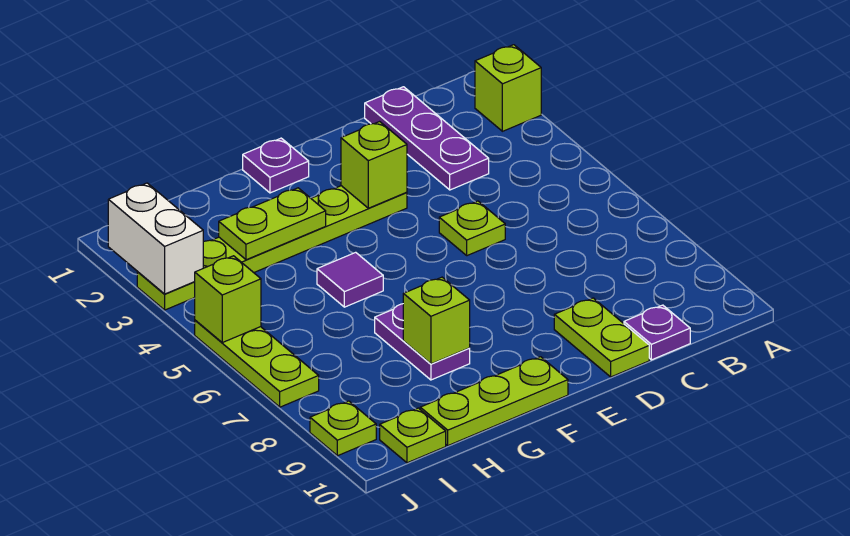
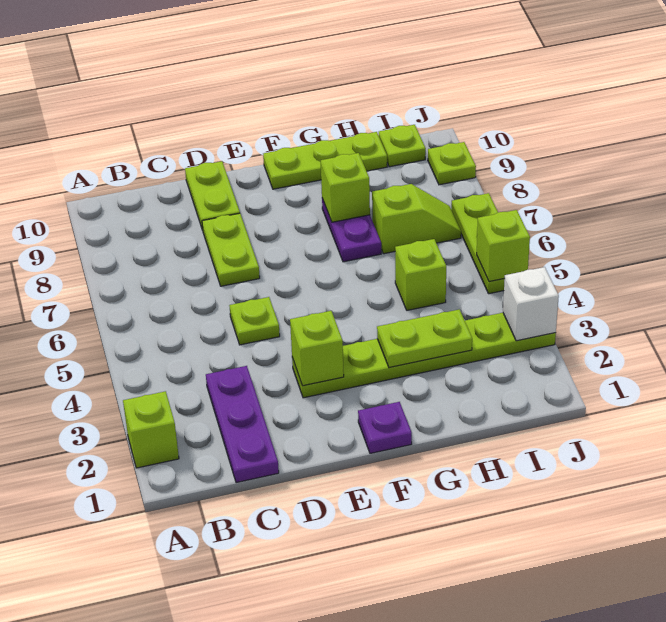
purple 1x1 plate [624,305,690,360] -> none
none -> lime 1x2 plate [202,213,260,286]
purple 1x1 tile [317,252,383,307] -> none
none -> lime 1x1 brick [395,239,446,310]
none -> lime 1x2 slope [372,184,461,254]
white 1x2 brick [108,183,203,294] -> white 1x1 brick [503,267,559,341]

